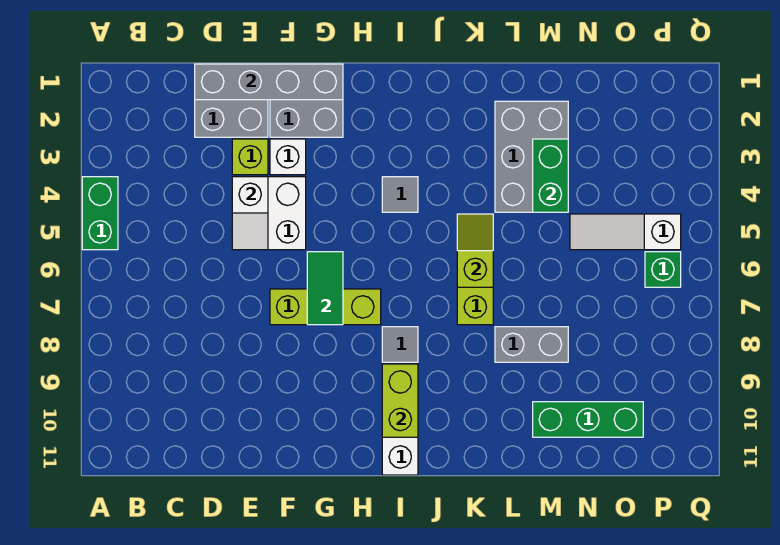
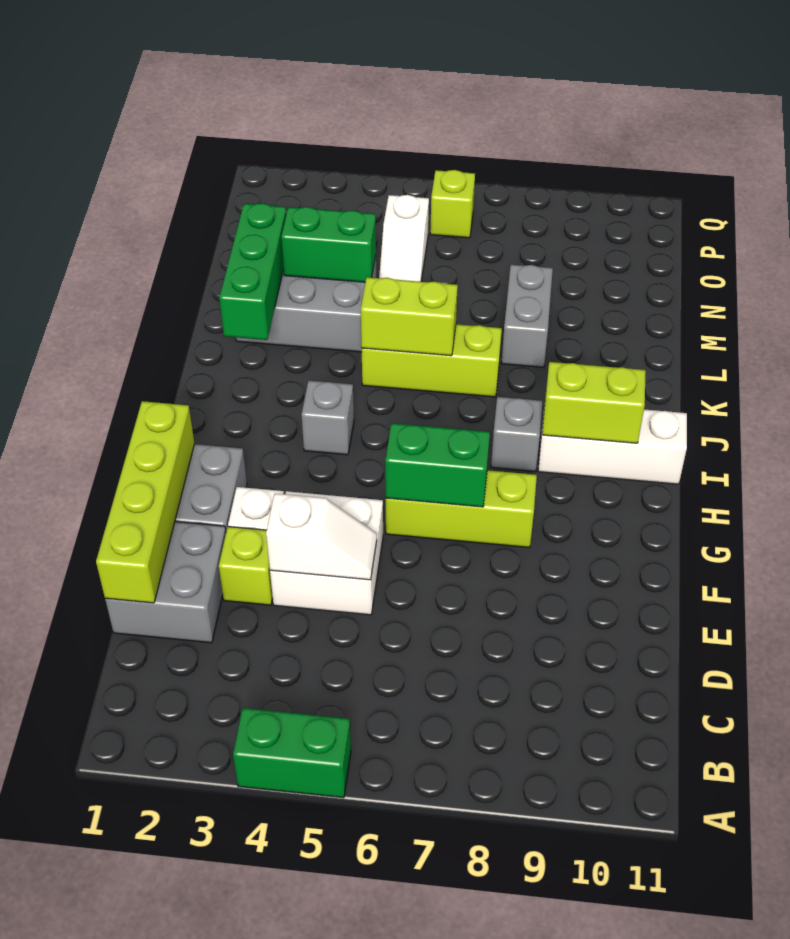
grey 1x4 brick [195,64,343,100] -> lime 1x4 brick [96,401,195,603]
lime 1x3 brick [270,289,381,325] -> lime 1x3 brick turned to [386,470,537,548]
green 1x2 tile [307,252,343,325] -> green 1x2 brick [385,423,490,507]
grey 1x1 tile [382,177,418,212] -> grey 1x1 brick [301,381,354,455]
grey 1x1 tile [382,327,418,362] -> grey 1x1 brick [491,397,542,472]
lime 1x2 slope [457,214,493,287] -> lime 1x2 brick [361,277,458,356]
green 1x3 brick [533,402,643,437] -> green 1x3 brick moved to [219,203,286,340]
white 1x3 slope [570,214,681,250] -> white 1x2 slope [379,195,429,282]
green 1x1 brick [645,252,681,287] -> lime 1x1 brick [430,170,475,238]

